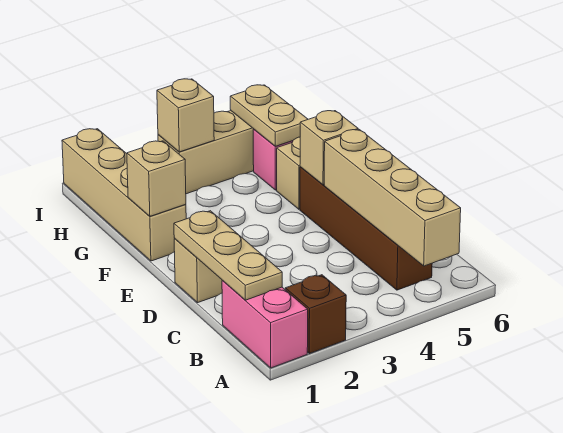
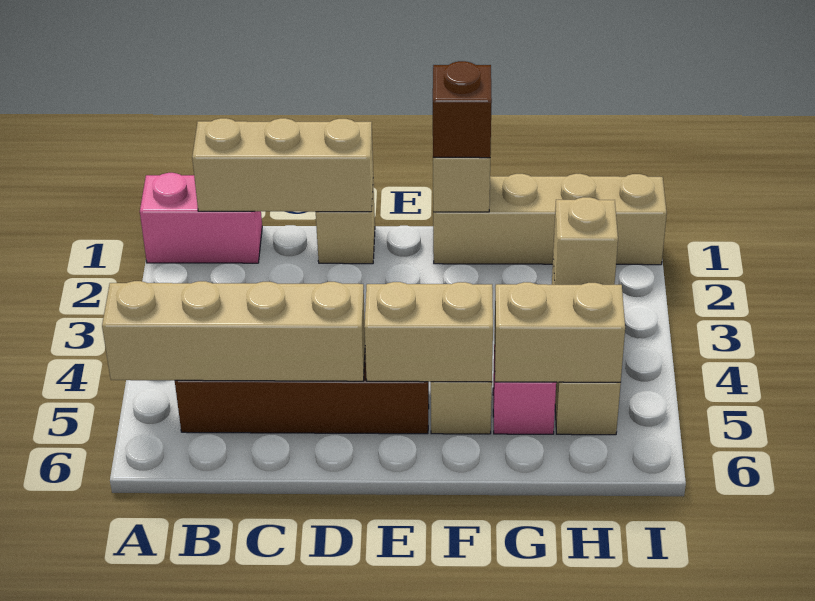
brown 1x1 brick [285,275,346,354] -> brown 1x1 brick moved to [433,61,492,158]
tan 1x3 plate [174,211,282,300] -> tan 1x3 brick [192,118,373,212]
tan 1x1 brick [300,111,358,185] -> tan 1x2 brick [364,282,493,382]
tan 1x2 plate [230,85,308,146] -> tan 1x2 brick [494,282,625,382]

